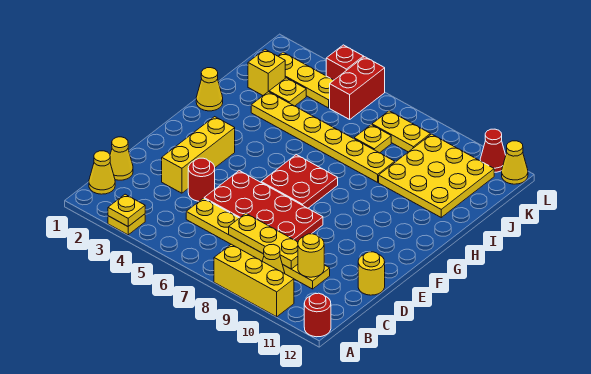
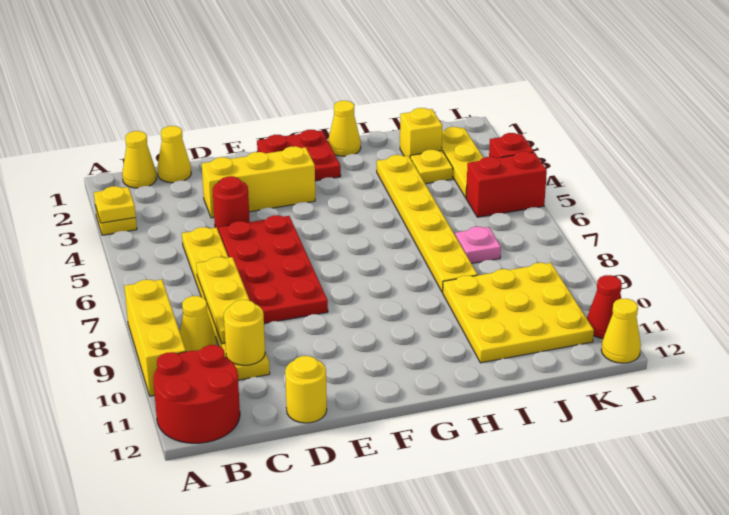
red 1x1 round brick [304,293,331,337] -> red 2x2 round brick [153,345,240,443]
red 2x2 plate [261,154,338,208] -> red 2x2 plate moved to [257,130,341,181]
yellow 1x1 plate [354,125,391,153] -> pink 1x1 plate [455,226,501,263]
yellow 1x2 plate [372,111,431,152] -> none

